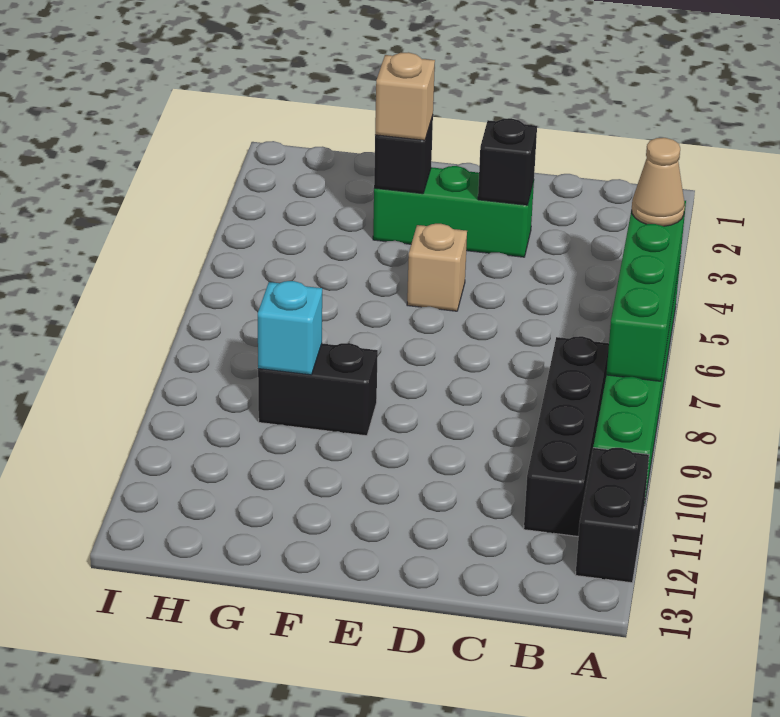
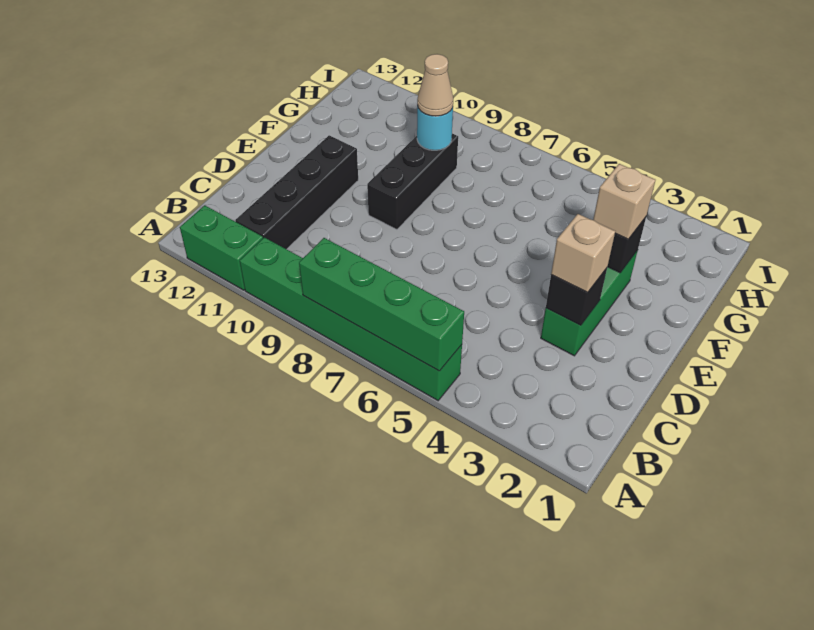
tan 1x1 cone [632,138,685,226] -> tan 1x1 cone moved to [417,54,453,116]
black 1x2 brick [576,448,649,583] -> green 1x2 brick [180,205,263,290]
black 1x4 brick [524,336,609,536] -> black 1x4 brick turned to [235,135,358,249]
tan 1x1 brick [407,224,467,311] -> tan 1x1 brick moved to [551,214,615,292]
black 1x2 brick [258,343,378,436] -> black 1x3 brick [367,134,458,230]
cyan 1x1 brick [258,281,322,375] -> cyan 1x1 round brick [417,106,453,150]

